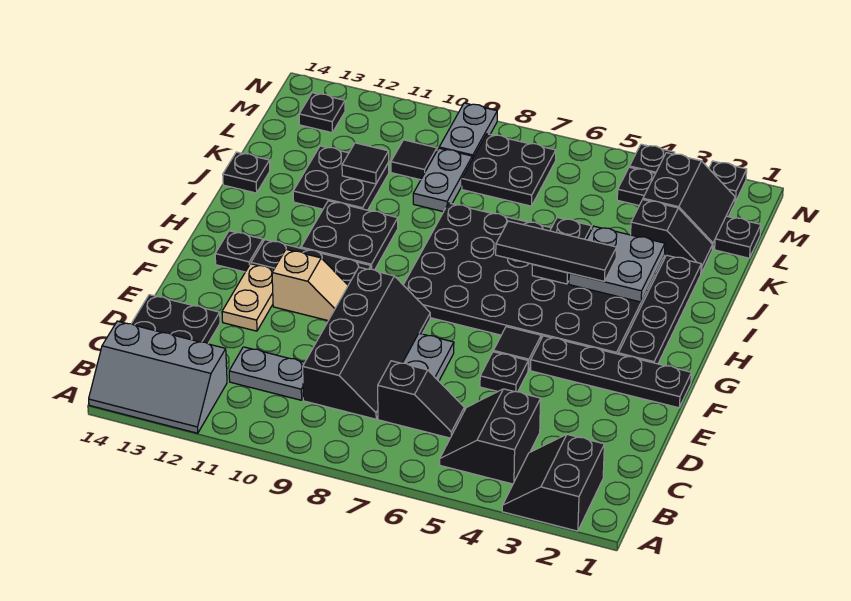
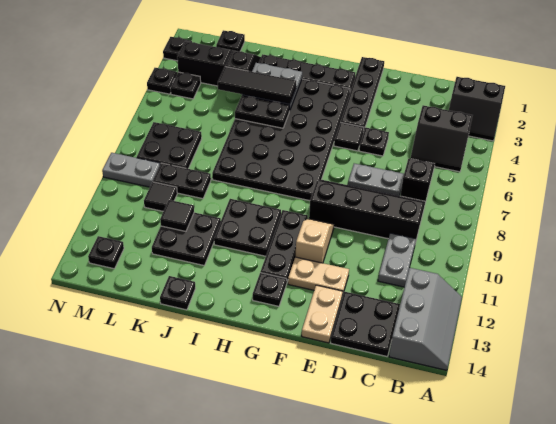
none -> tan 1x2 plate [302,285,343,343]
black 1x3 tile [496,221,617,281] -> black 1x3 tile turned to [218,67,296,104]
grey 1x2 plate [413,148,472,212] -> black 1x2 plate [153,163,211,199]

